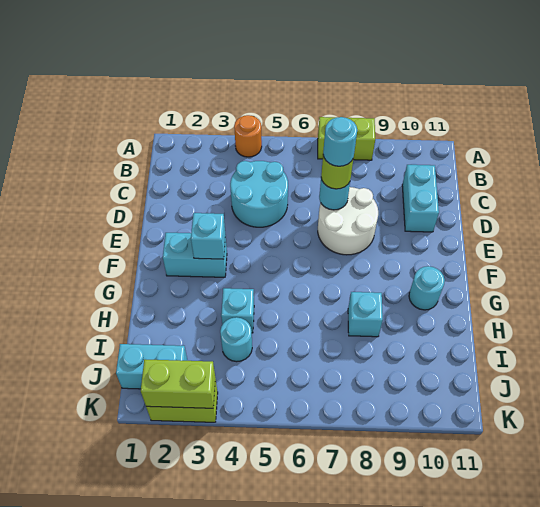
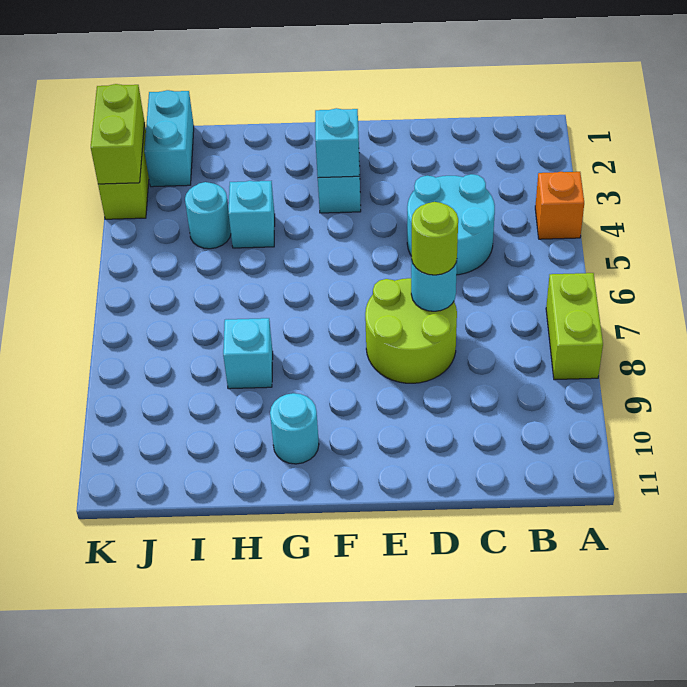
orange 1x1 round brick [234,115,262,157] -> orange 1x1 brick [535,172,584,239]
cyan 1x2 brick [402,165,439,232] -> none
white 2x2 round brick [318,187,378,255] -> lime 2x2 round brick [365,278,457,383]
cyan 1x1 round brick [323,117,357,166] -> none

